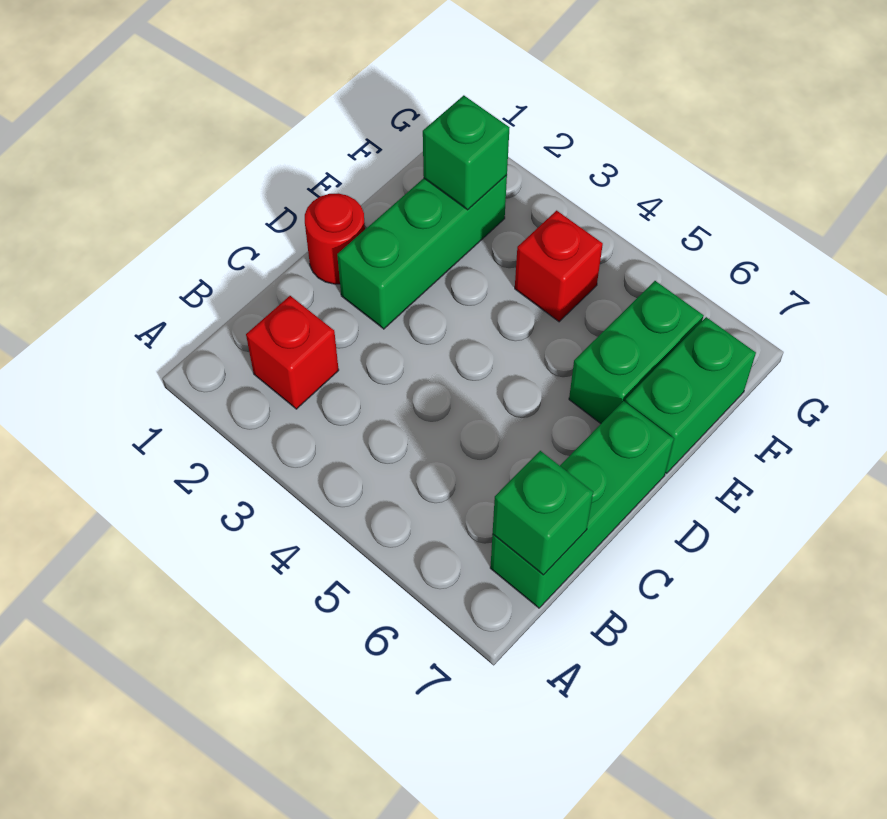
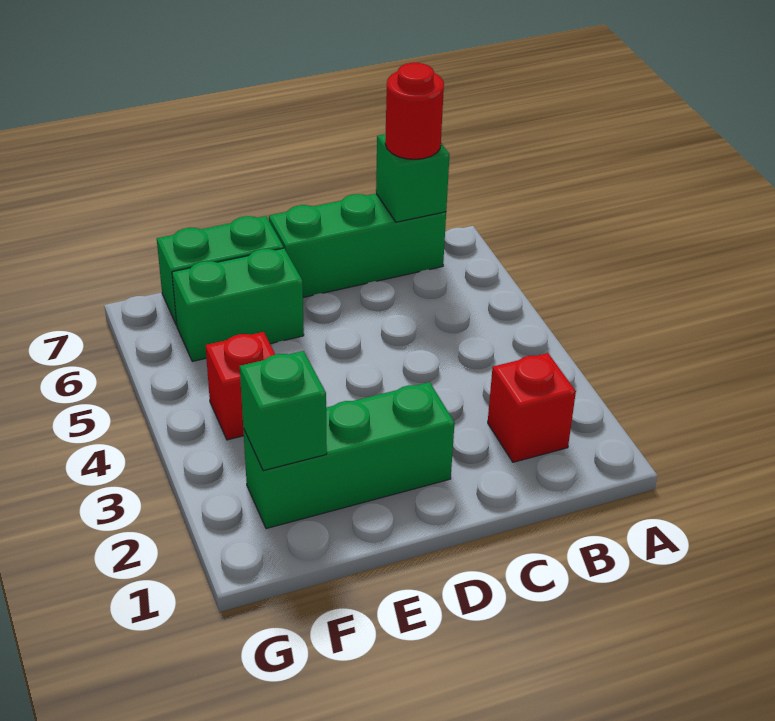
red 1x1 round brick [305,193,365,284] -> red 1x1 round brick moved to [385,63,444,159]

